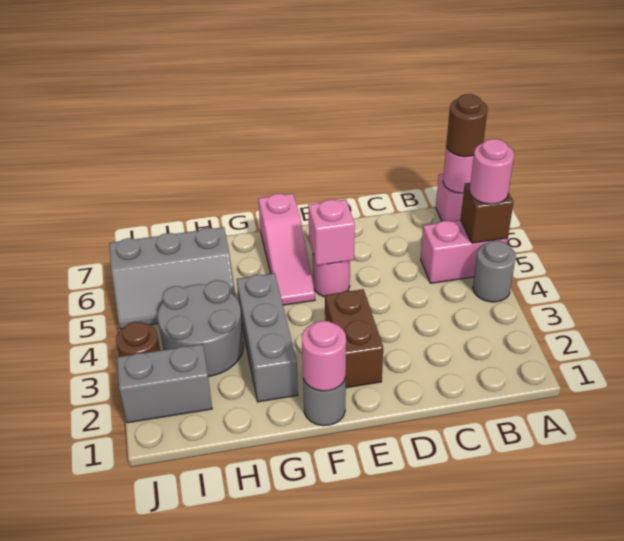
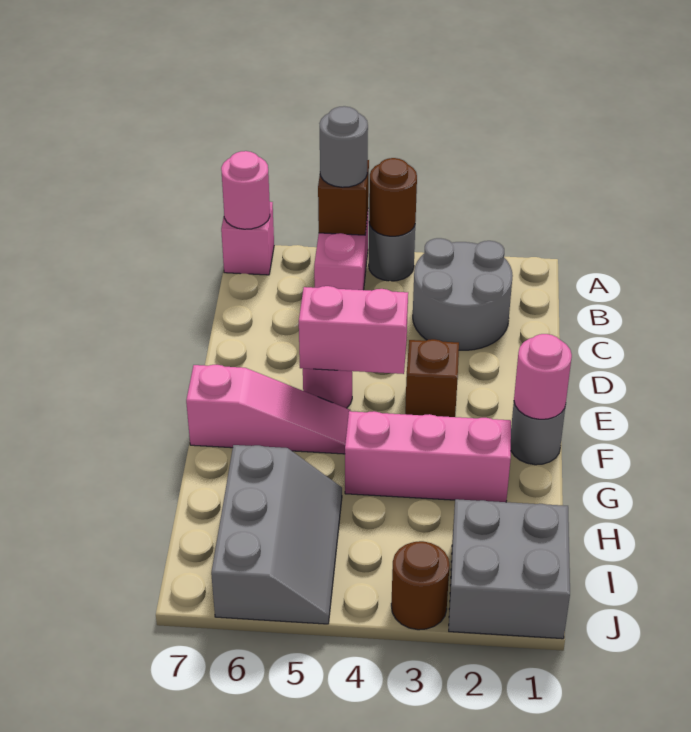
pink 1x1 round brick [470,139,514,204] -> grey 1x1 round brick [319,106,368,187]
brown 1x1 round brick [446,94,488,157] -> brown 1x1 round brick moved to [369,158,417,236]
brown 1x2 brick [325,289,383,388] -> brown 1x1 brick [405,339,459,417]
pink 1x1 brick [308,199,355,265] -> pink 1x2 brick [299,286,408,374]
grey 1x3 brick [237,273,298,402] -> pink 1x3 brick [345,411,511,502]
grey 2x2 round brick [158,280,244,377] -> grey 2x2 round brick moved to [413,238,513,350]
grey 1x2 brick [117,344,212,423] -> grey 2x2 brick [449,499,570,639]

